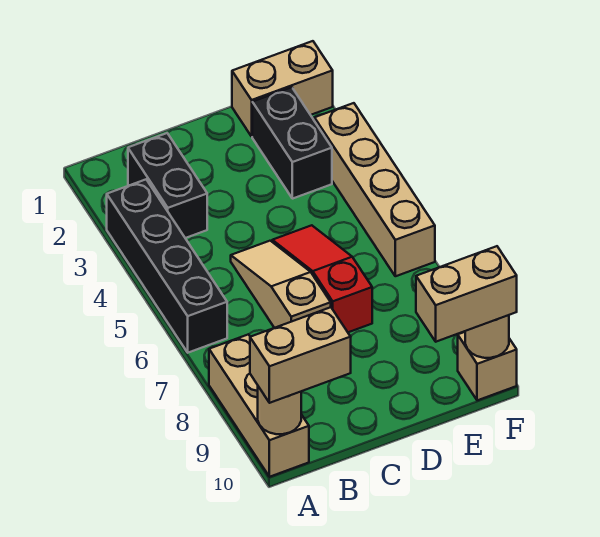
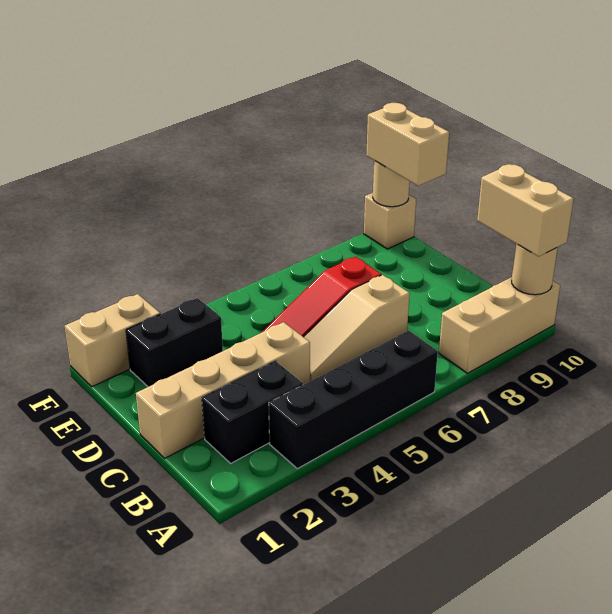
tan 1x2 brick [232,41,333,136] -> tan 1x2 brick turned to [65,294,160,387]
tan 1x4 brick [314,103,435,276] -> tan 1x4 brick moved to [136,322,310,458]

